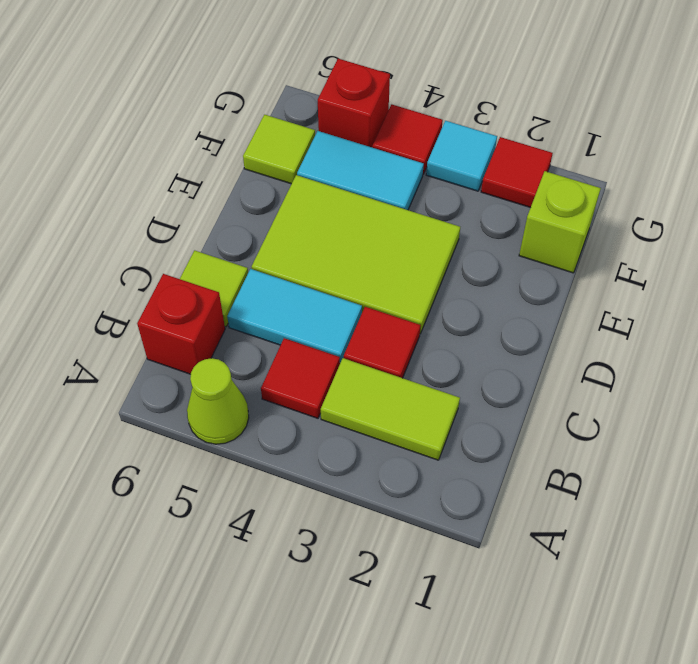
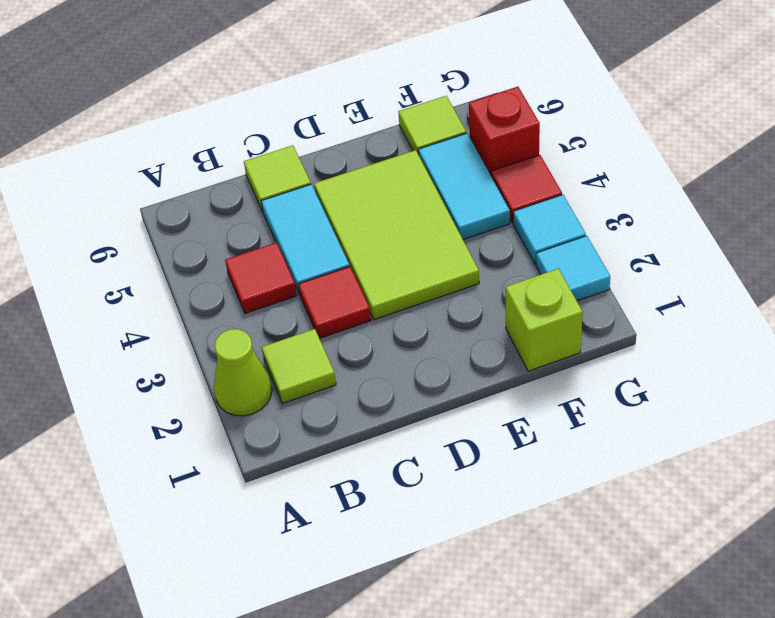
lime 1x1 cone [187,358,249,444] -> lime 1x1 cone moved to [214,329,272,416]
lime 1x2 tile [321,358,460,460] -> lime 1x1 tile [262,329,336,404]
red 1x1 brick [137,274,225,374] -> none
red 1x1 tile [481,137,553,208] -> cyan 1x1 tile [536,236,610,301]

